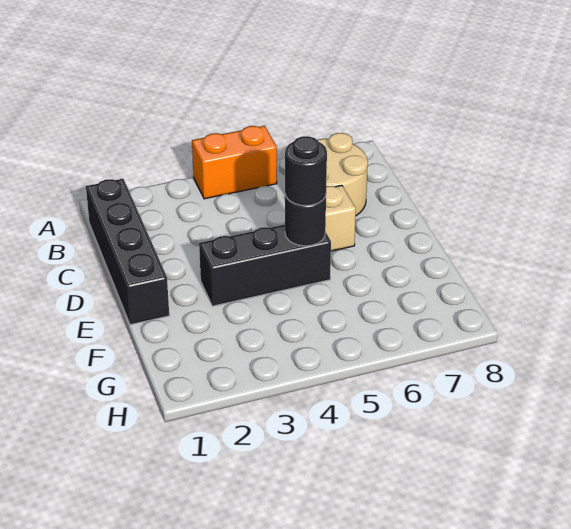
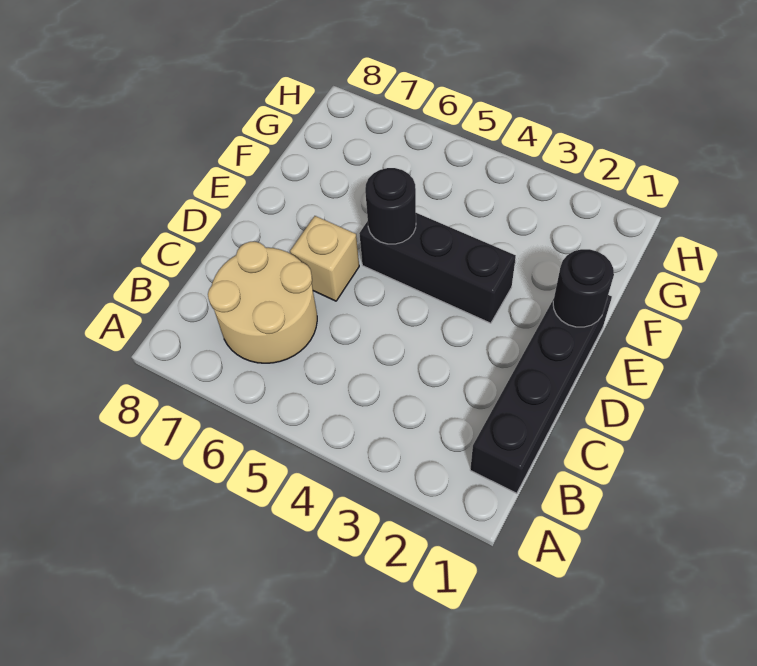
orange 1x2 brick [192,126,277,199] -> none
black 1x1 round brick [285,136,327,206] -> black 1x1 round brick moved to [553,249,614,327]

